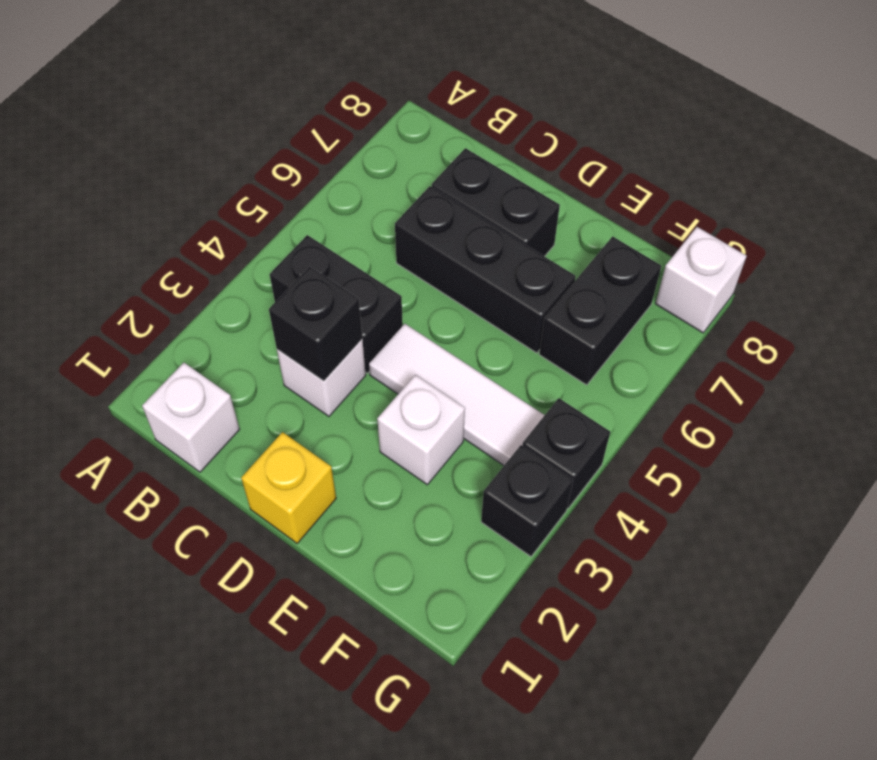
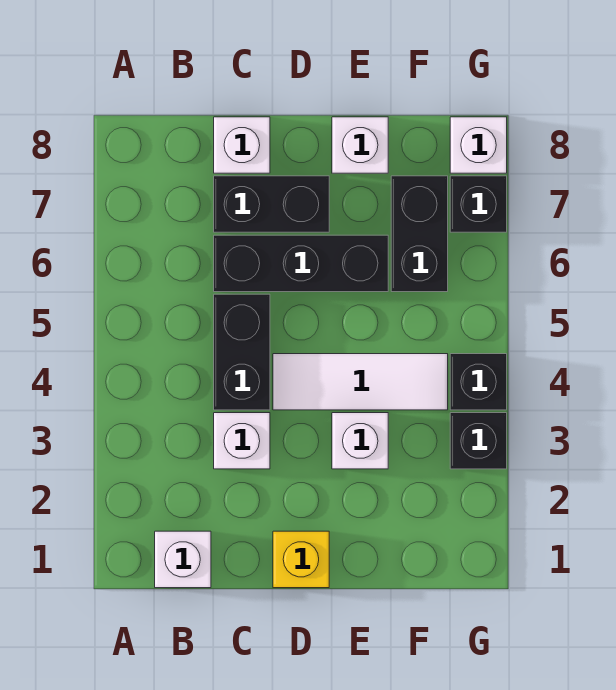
black 1x2 brick [270,235,403,373] -> black 1x2 brick turned to [214,294,270,410]
black 1x1 brick [269,266,362,381] -> black 1x1 brick moved to [450,176,507,232]
none -> white 1x1 brick [214,117,270,173]
none -> white 1x1 brick [332,117,388,173]

